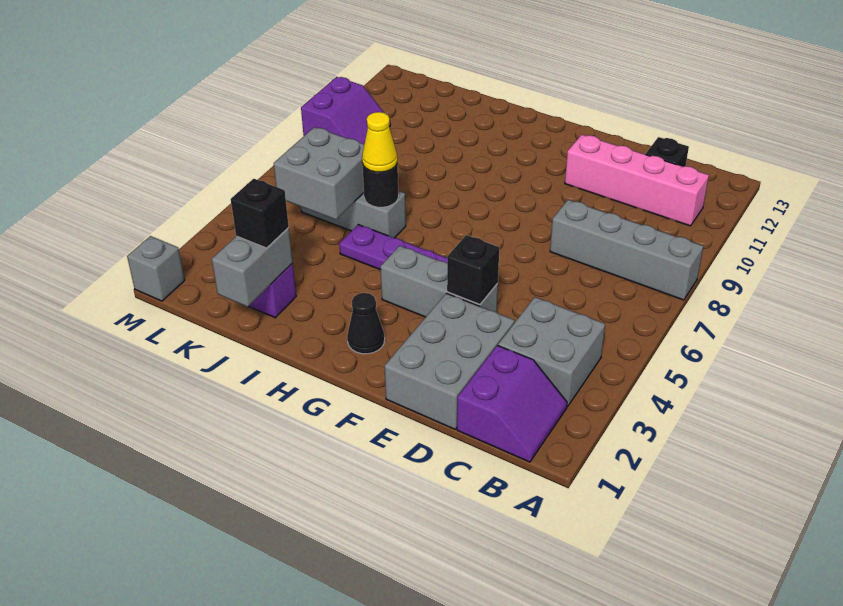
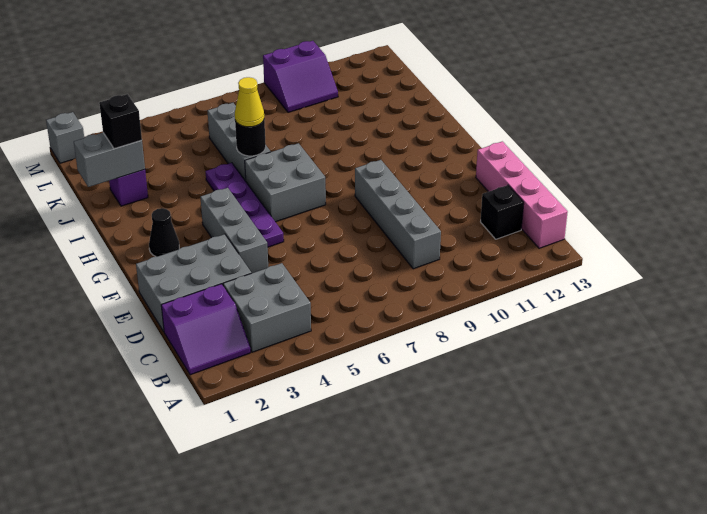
grey 1x4 brick [550,200,703,300] -> grey 1x4 brick moved to [355,160,441,269]
pink 1x4 brick [565,135,709,226] -> pink 1x4 brick moved to [476,141,568,248]
black 1x1 brick [447,235,499,304] -> none
grey 2x2 brick [274,127,364,220] -> grey 2x2 brick moved to [245,143,326,222]

